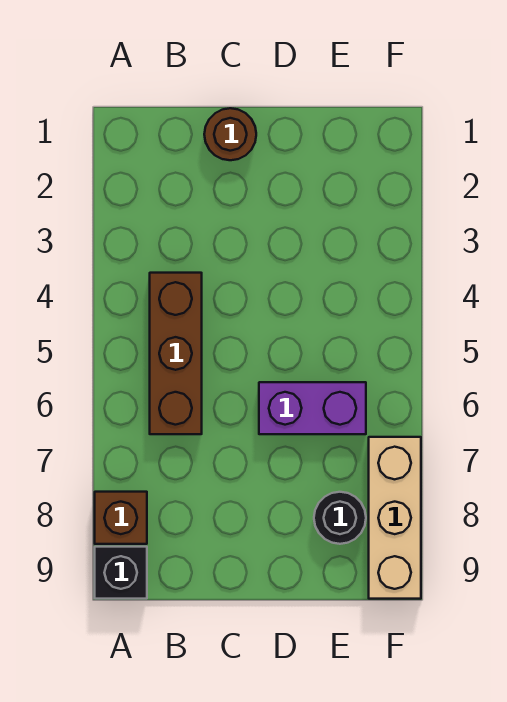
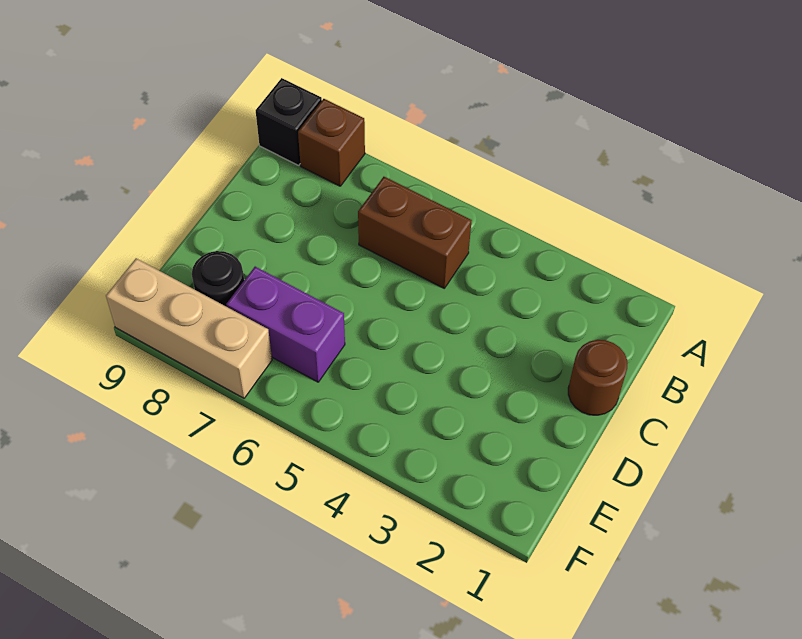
brown 1x3 brick [150,273,202,434] -> brown 1x2 brick [358,177,472,288]
purple 1x2 brick [259,382,366,434] -> purple 1x2 brick turned to [226,267,345,382]

